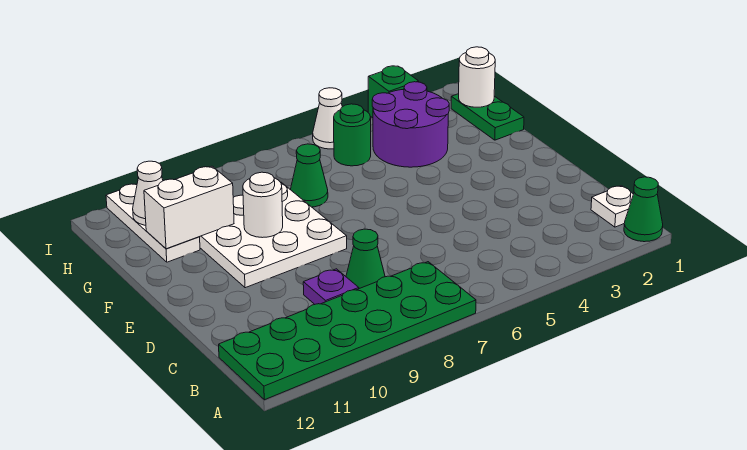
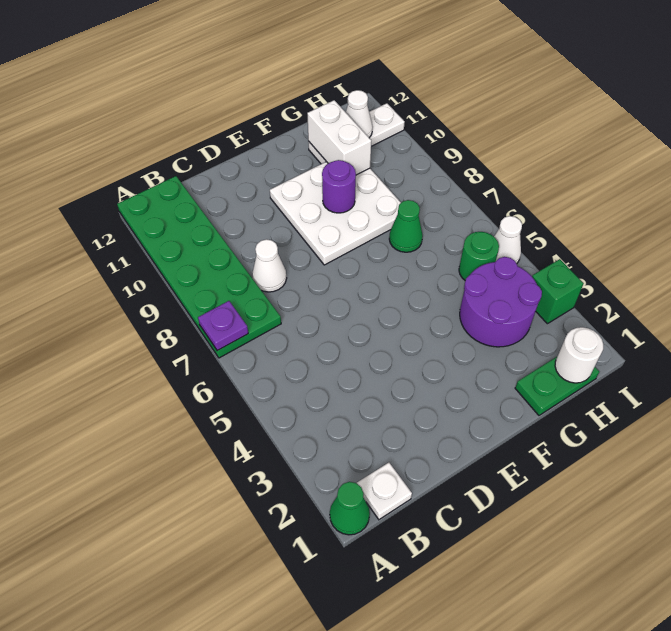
green 1x1 cone [346,229,385,288] -> white 1x1 cone [252,239,287,292]
purple 1x1 plate [303,269,359,304] -> purple 1x1 plate moved to [198,301,248,351]
white 1x1 round brick [243,172,283,238] -> purple 1x1 round brick [322,160,356,213]

